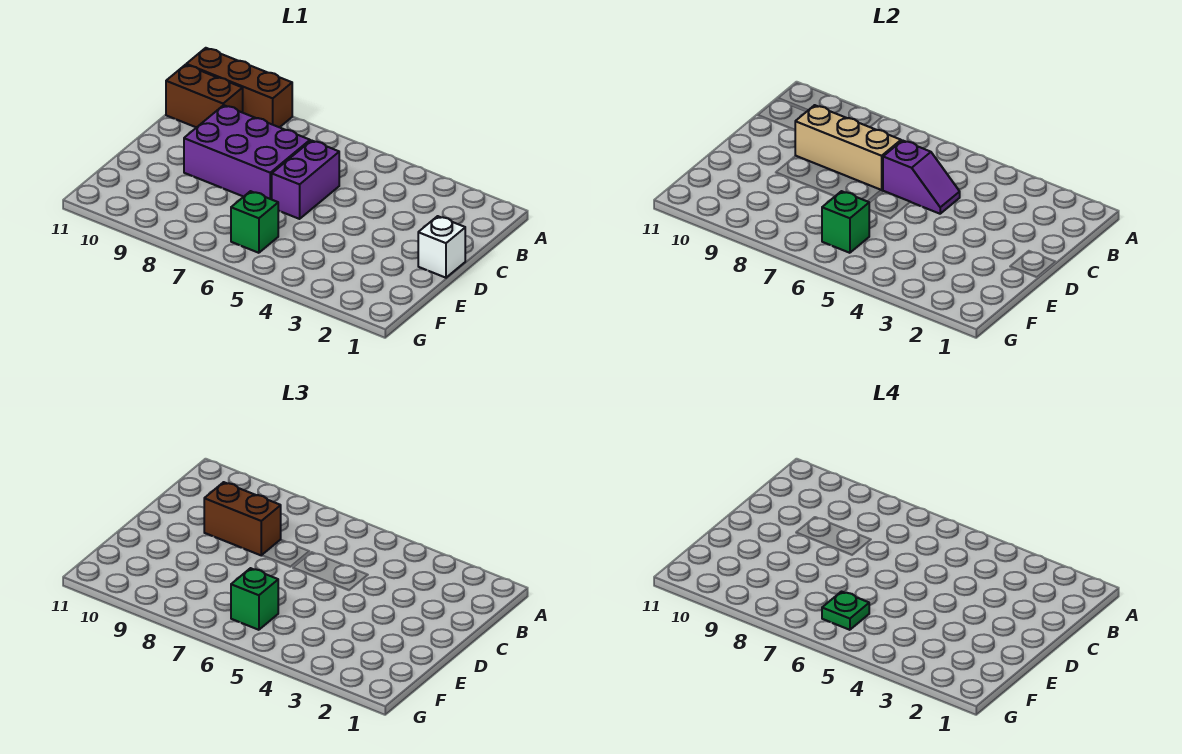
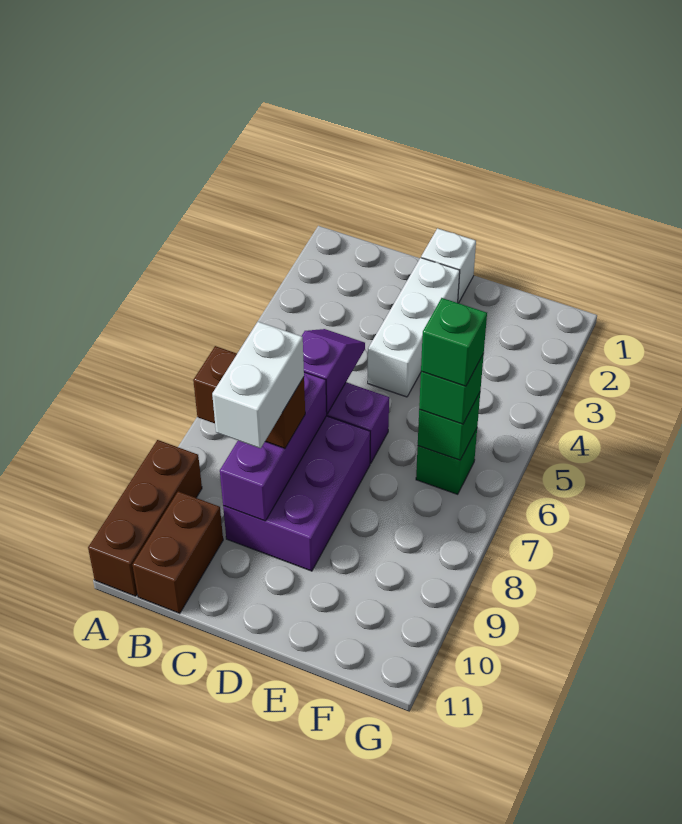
tan 1x3 brick [795,105,901,190] -> purple 1x3 brick [220,372,327,521]
brown 1x2 brick [204,482,281,555] -> brown 1x2 brick turned to [193,346,305,448]
none -> white 1x2 brick [212,322,304,448]
none -> white 1x3 brick [368,258,460,397]
green 1x1 plate [822,592,869,630] -> green 1x1 brick [421,298,487,386]

